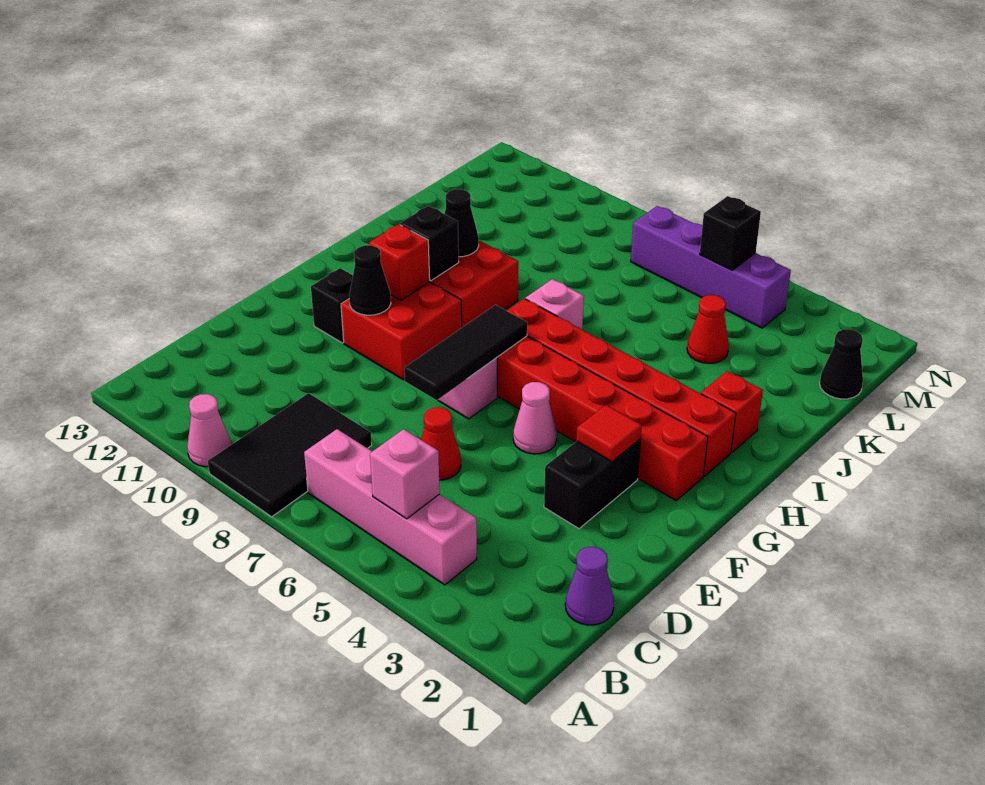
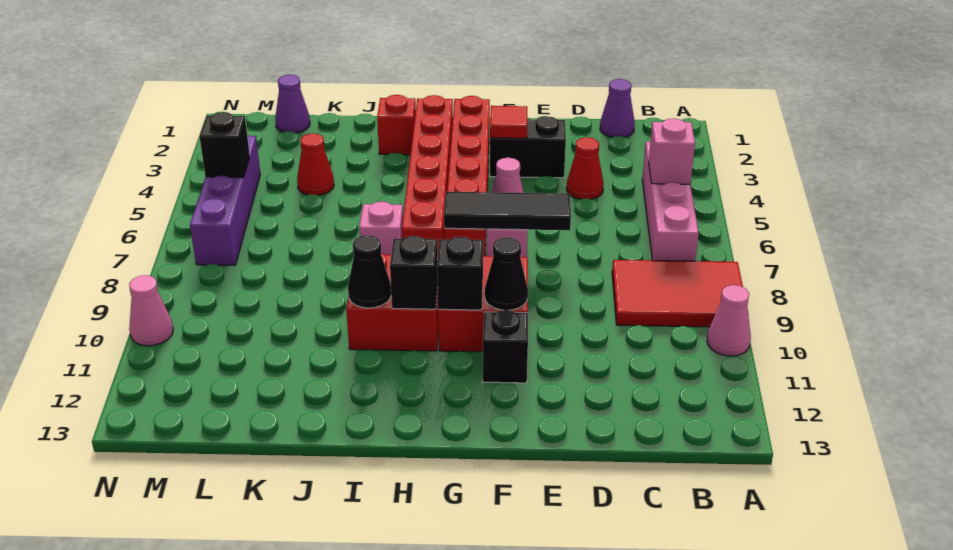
black 2x3 tile [208,393,372,517] -> red 2x3 tile [612,260,743,327]
red 1x1 cone [421,407,461,480] -> red 1x1 cone moved to [566,137,604,199]
red 1x1 brick [369,224,430,300] -> black 1x1 brick [437,237,483,310]
black 1x1 cone [820,329,863,399] -> purple 1x1 cone [275,75,310,133]
none -> pink 1x1 cone [129,275,173,346]

